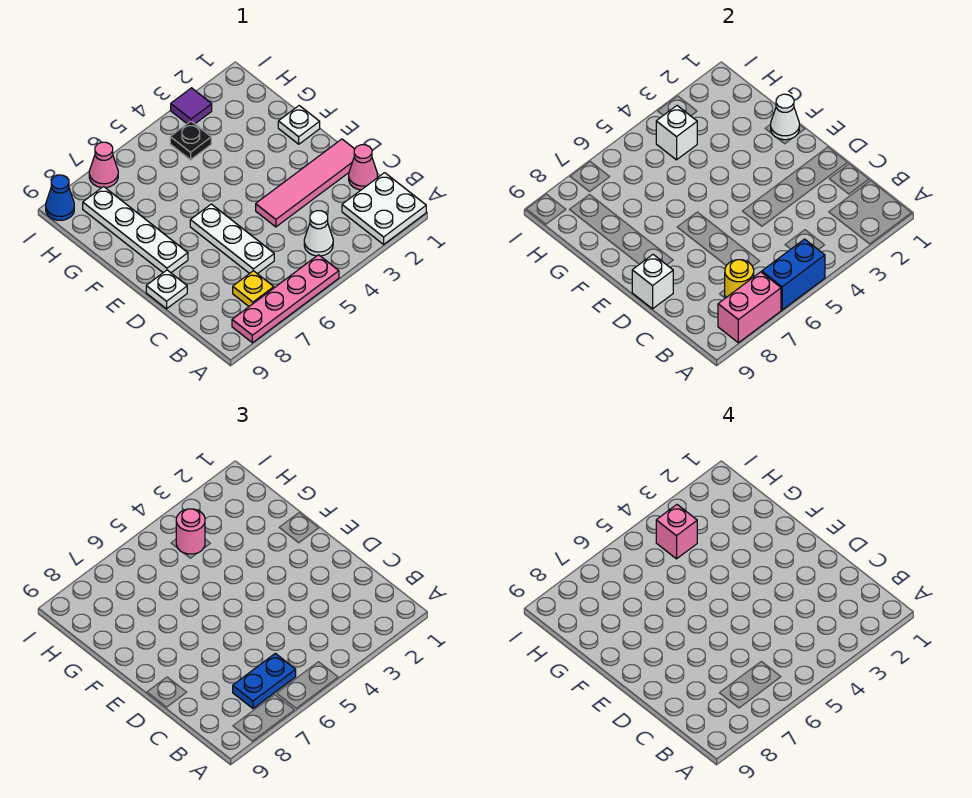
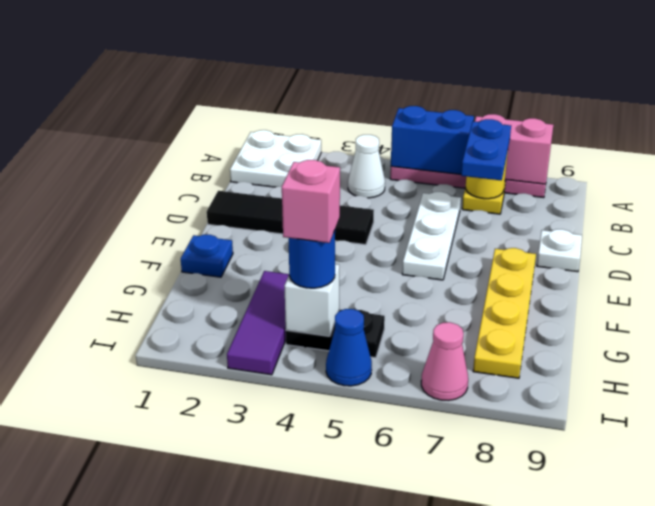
blue 1x2 plate [233,653,296,708] -> blue 1x2 plate turned to [461,119,511,180]
pink 1x1 cone [349,145,377,190] -> none
pink 1x4 tile [256,139,354,227] -> black 1x4 tile [207,191,374,245]
white 1x1 brick [632,255,673,309] -> none
white 1x4 plate [83,187,188,273] -> yellow 1x4 plate [473,248,536,378]
white 1x1 plate [278,106,320,144] -> blue 1x1 plate [181,235,233,277]
white 1x1 cone [771,94,799,140] -> none
black 1x1 plate [170,121,211,160] -> black 1x2 plate [286,309,385,358]
pink 1x1 round brick [176,509,205,554] -> blue 1x1 round brick [288,230,335,288]
purple 1x1 tile [171,88,212,124] -> purple 1x3 tile [227,271,289,375]
blue 1x1 cone [46,175,74,220] -> blue 1x1 cone moved to [326,309,372,386]

